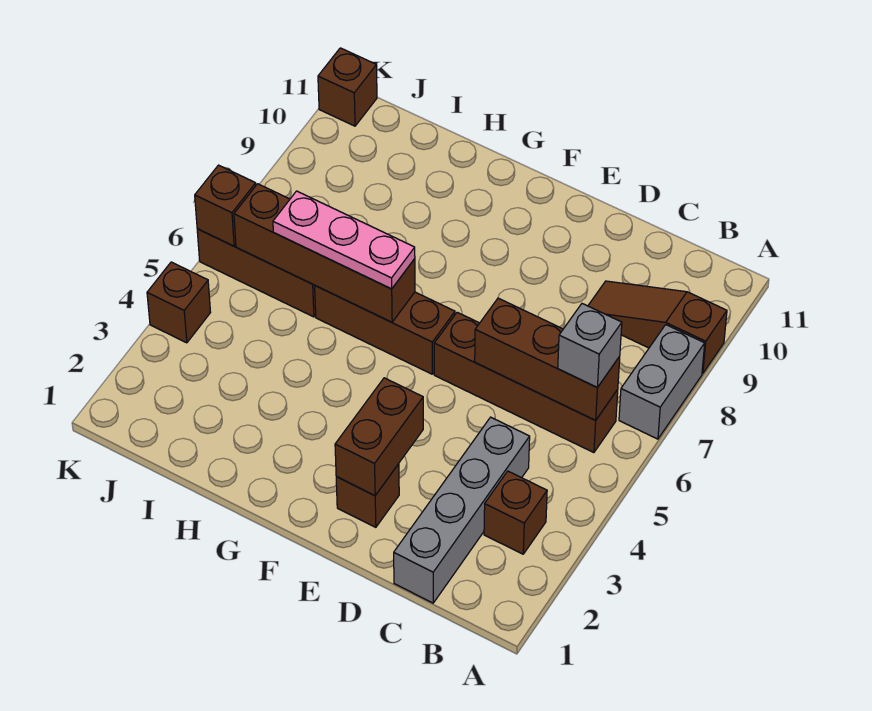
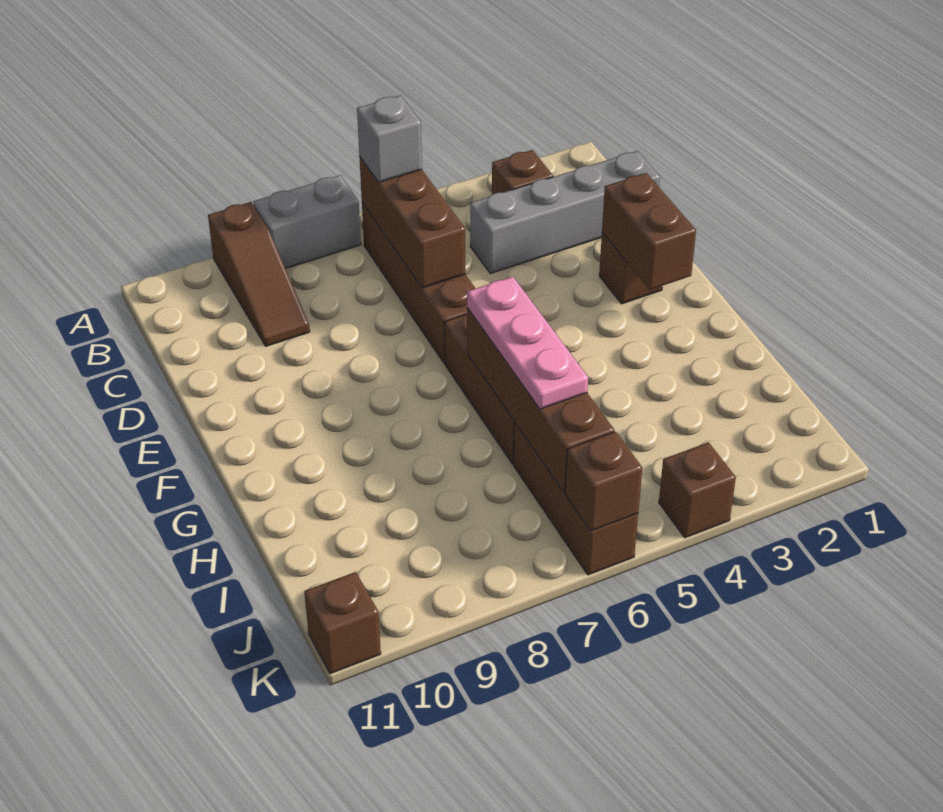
brown 1x2 brick [335,378,423,496] -> brown 1x2 brick turned to [602,173,696,290]

